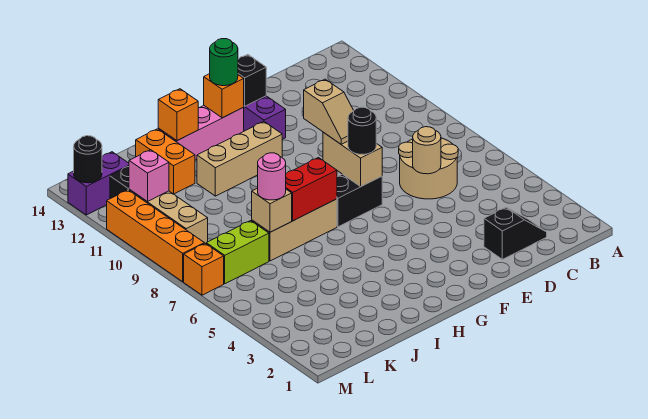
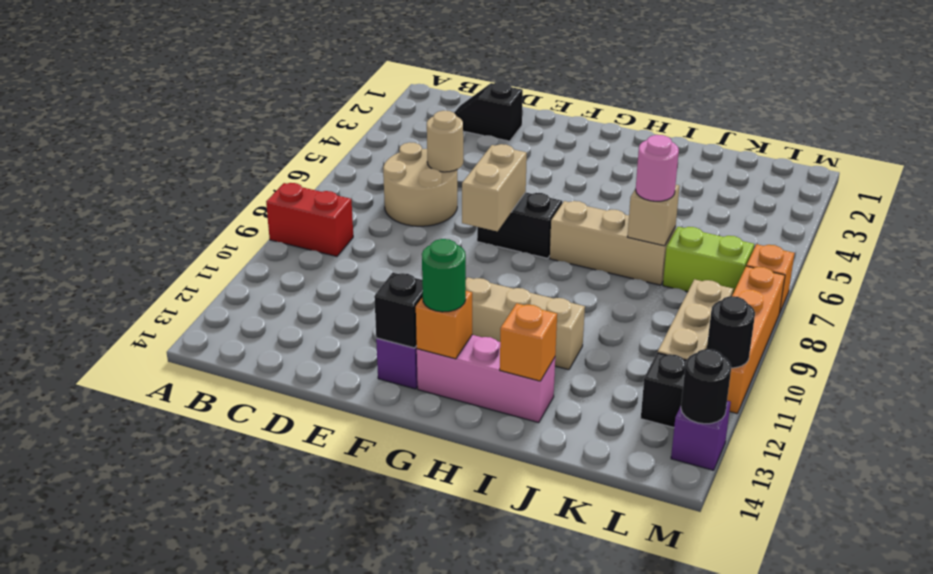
black 1x1 round brick [348,107,376,154] -> black 1x1 round brick moved to [707,296,755,368]
tan 1x2 slope [304,79,354,144] -> none
red 1x2 brick [286,158,337,221] -> red 1x2 brick moved to [266,183,353,256]
orange 1x2 brick [136,129,195,194] -> none
pink 1x1 brick [129,150,169,202] -> none
purple 1x2 brick [68,152,129,215] -> purple 1x1 brick [671,401,731,470]

